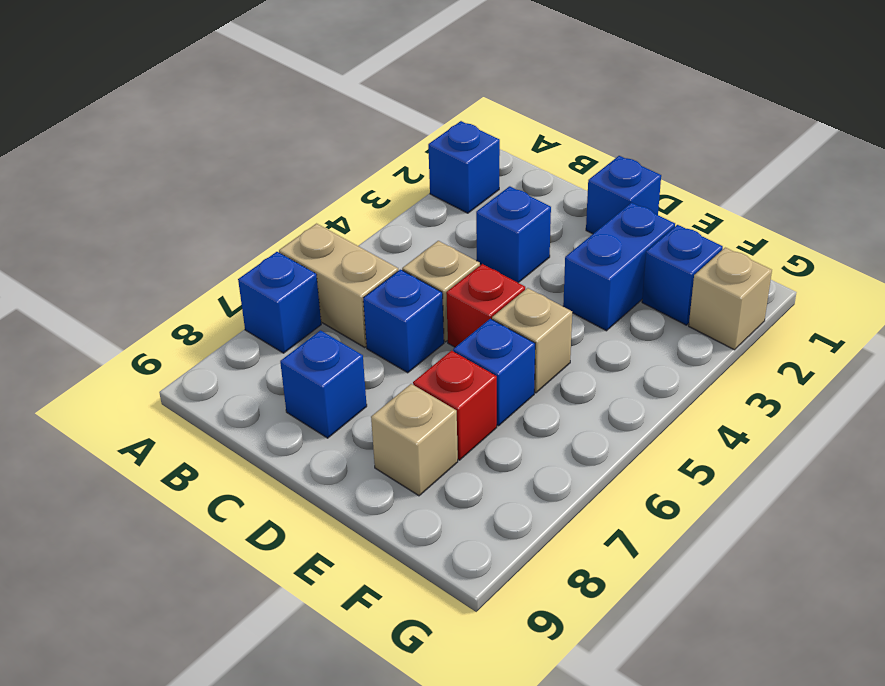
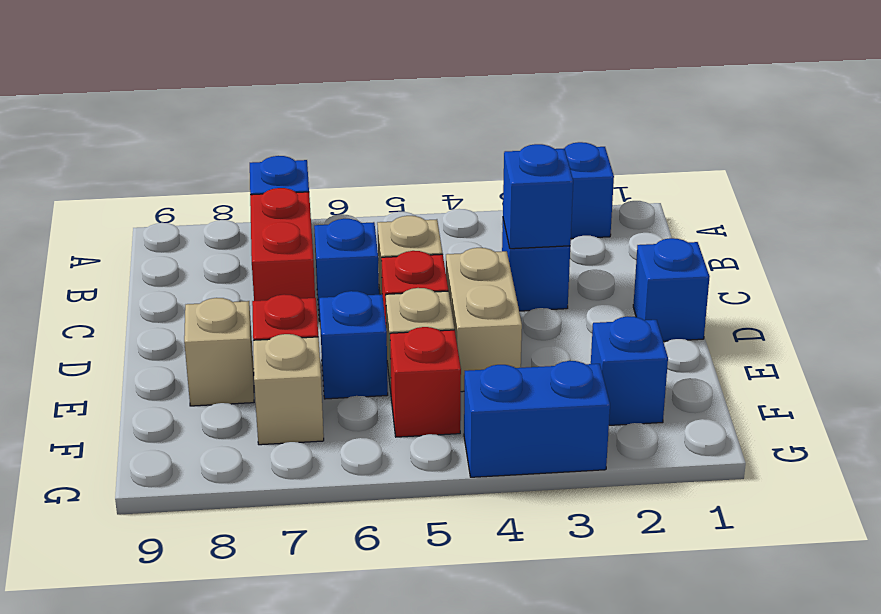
tan 1x2 brick [279,224,398,347] -> tan 1x2 brick moved to [446,248,522,392]
none -> red 1x2 brick [250,188,315,301]
blue 1x1 brick [280,330,367,438] -> blue 1x1 brick moved to [503,144,573,249]
blue 1x2 brick [563,203,675,331] -> blue 1x2 brick moved to [464,361,610,477]
none -> red 1x1 brick [390,327,461,437]
tan 1x1 brick [689,248,772,350] -> tan 1x1 brick moved to [253,334,324,445]

